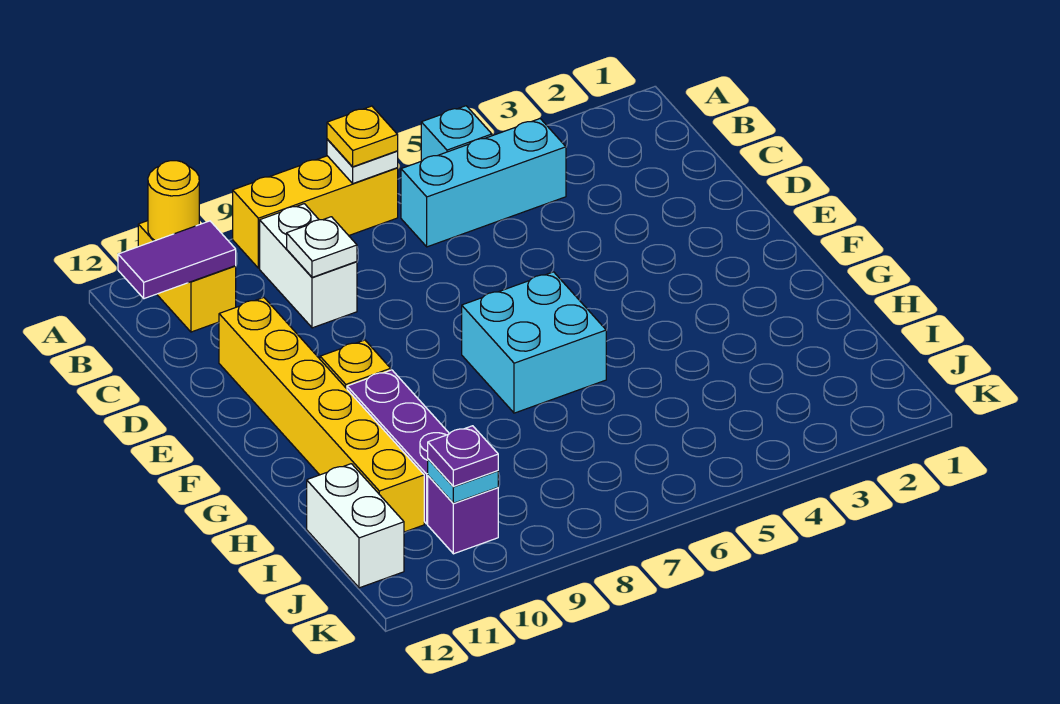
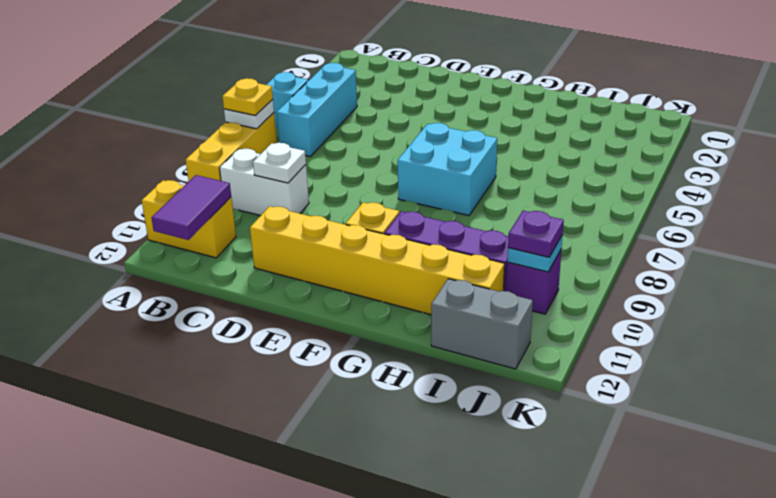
yellow 1x1 round brick [148,161,199,241] -> none
white 1x2 brick [307,464,404,588] -> grey 1x2 brick [431,279,533,369]

